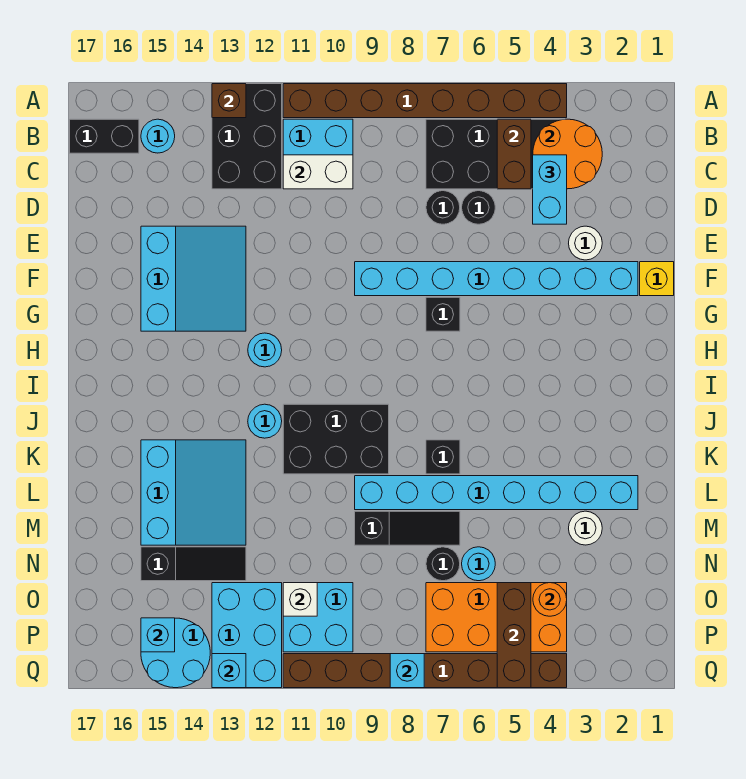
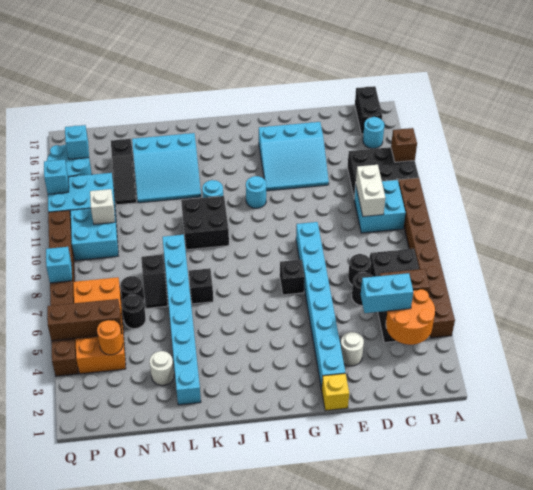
black 2x3 brick [283,404,389,474] -> black 2x2 brick [181,196,229,250]
black 1x3 slope [355,511,460,545] -> black 1x2 slope [141,255,168,308]
cyan 1x1 round brick [462,547,495,581] -> black 1x1 round brick [121,295,146,329]

